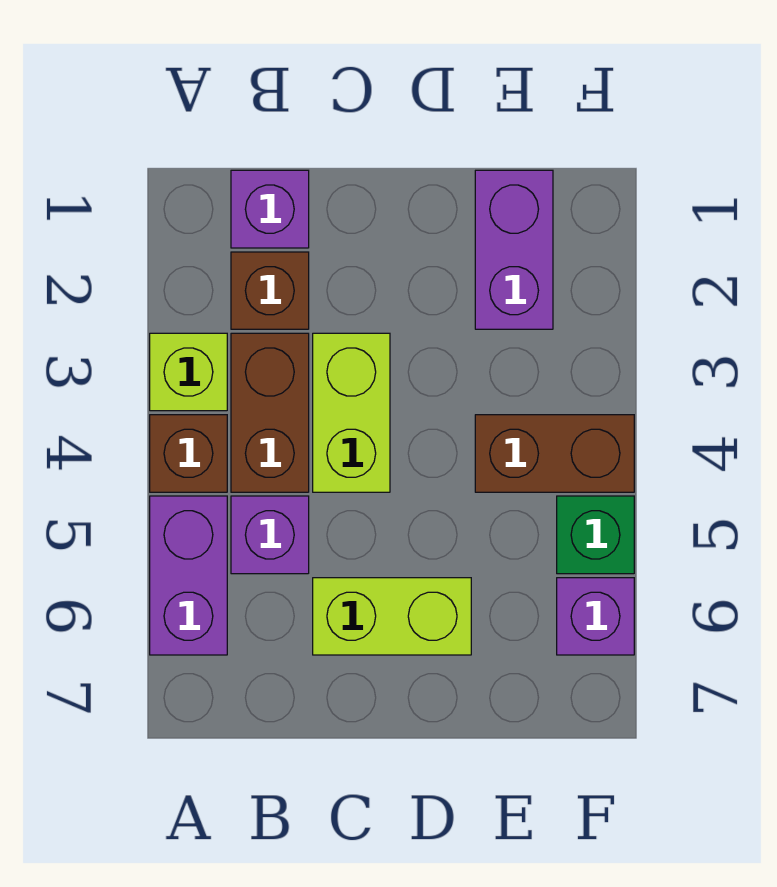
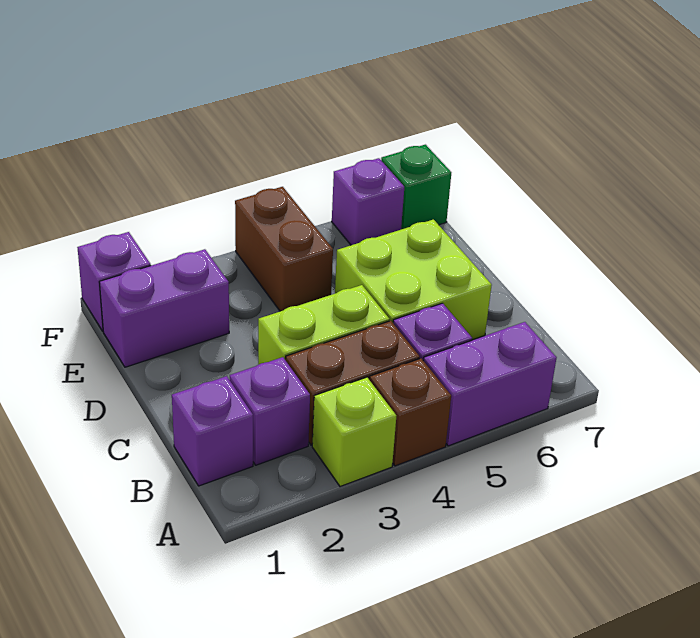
brown 1x1 brick [231,252,309,329] -> purple 1x1 brick [230,357,310,465]
lime 1x2 brick [313,578,471,655] -> lime 2x2 brick [335,220,492,340]
none -> purple 1x1 brick [77,232,151,331]
green 1x1 brick [557,496,634,574] -> green 1x1 brick moved to [381,145,451,229]

